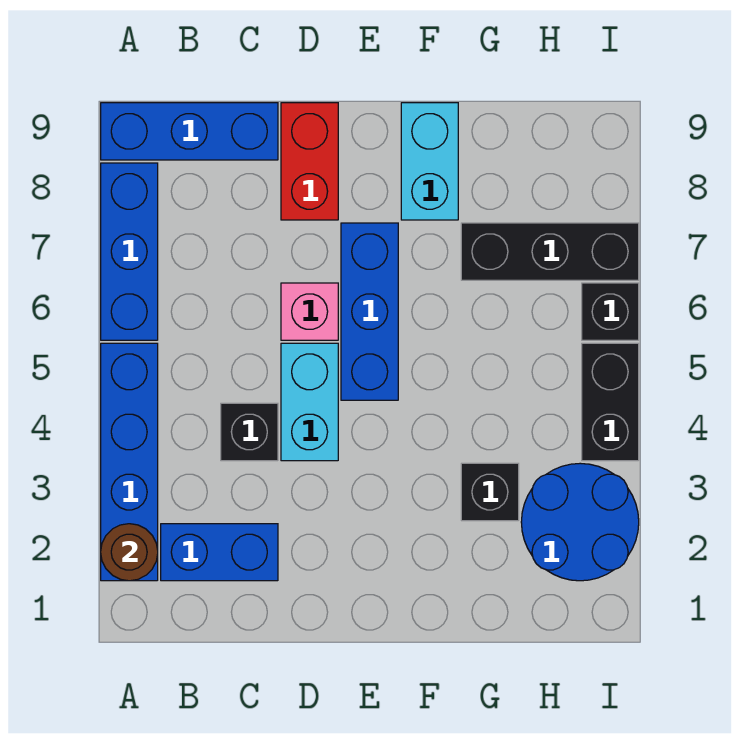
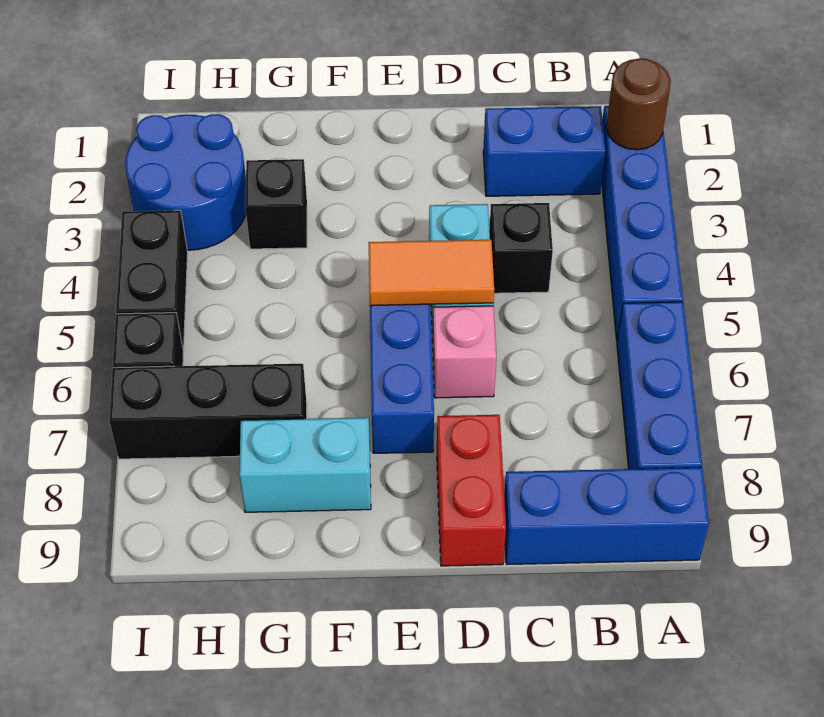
none -> orange 1x2 tile [369,240,494,306]
cyan 1x2 brick [401,103,458,220] -> cyan 1x2 brick turned to [239,418,371,512]

